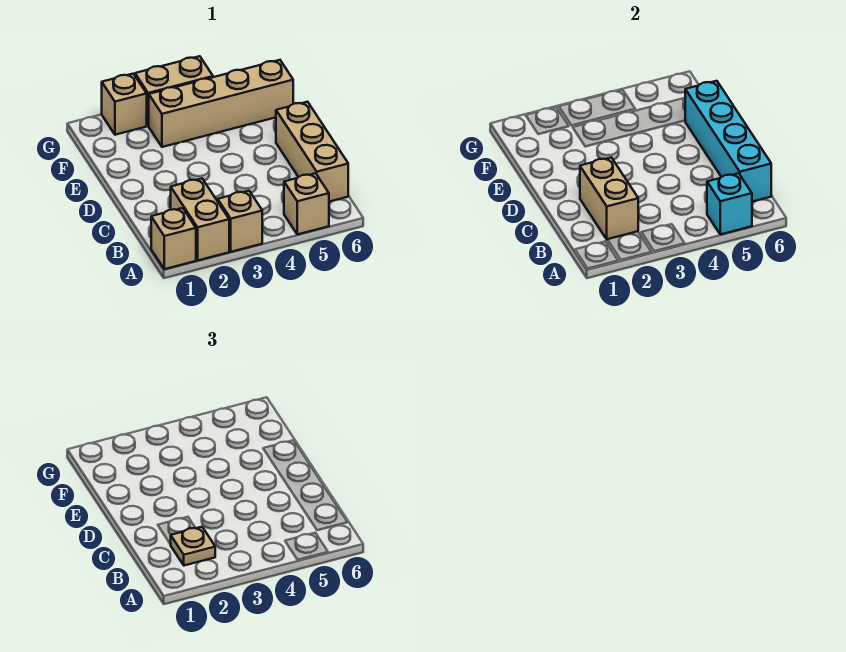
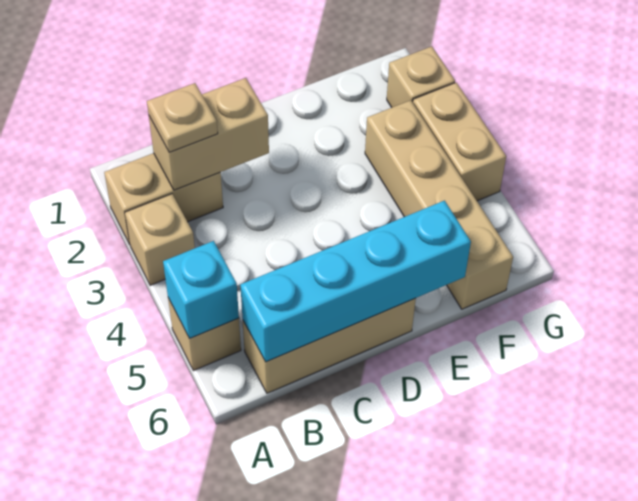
tan 1x1 brick [151,208,196,269] -> none

